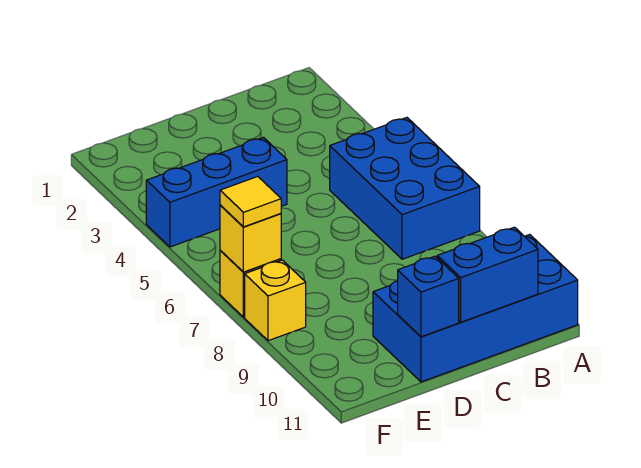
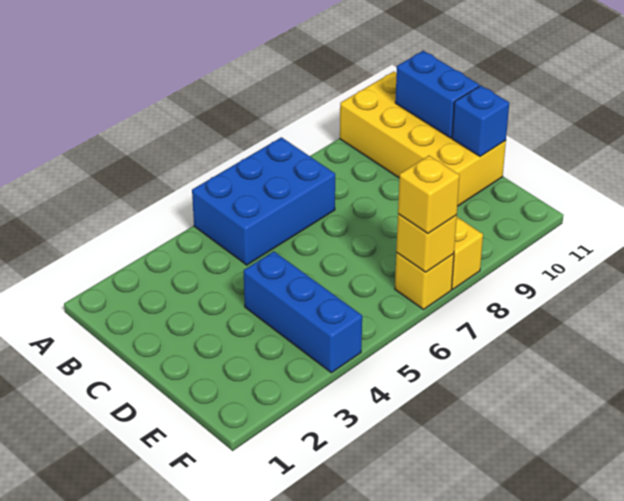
blue 2x4 brick [373,235,578,382] -> yellow 2x4 brick [340,72,506,206]
yellow 1x1 tile [220,176,281,227] -> yellow 1x1 brick [398,156,460,233]

